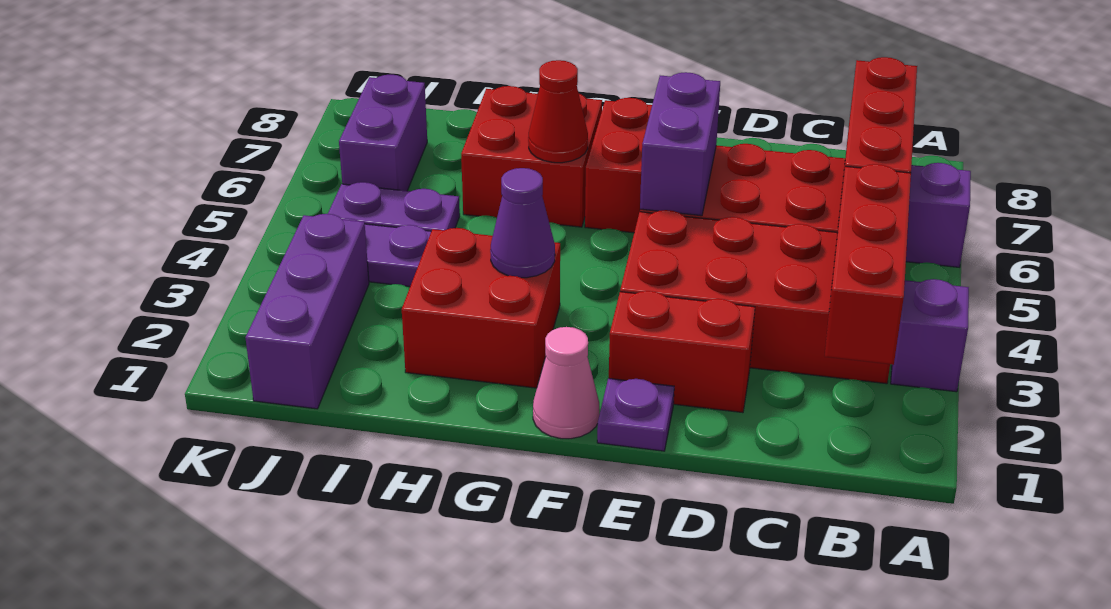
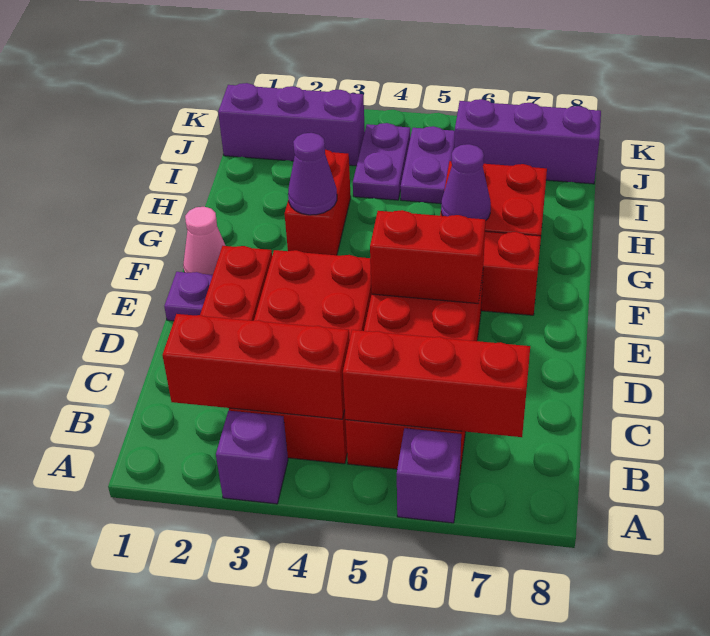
purple 1x2 brick [640,72,720,216] -> red 1x2 brick [370,210,486,303]
red 2x2 brick [402,228,560,388] -> red 1x2 brick [285,150,351,255]
red 1x1 cone [528,60,588,163] -> purple 1x1 cone [441,144,491,220]
purple 1x2 brick [339,75,427,191] -> purple 1x3 brick [454,99,601,184]

